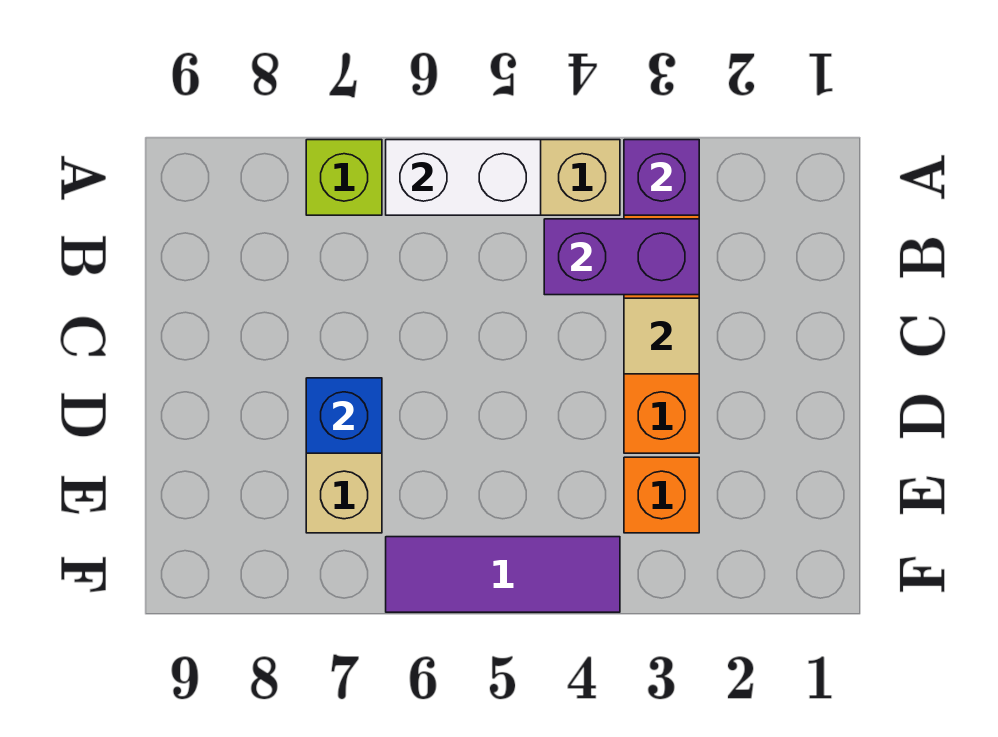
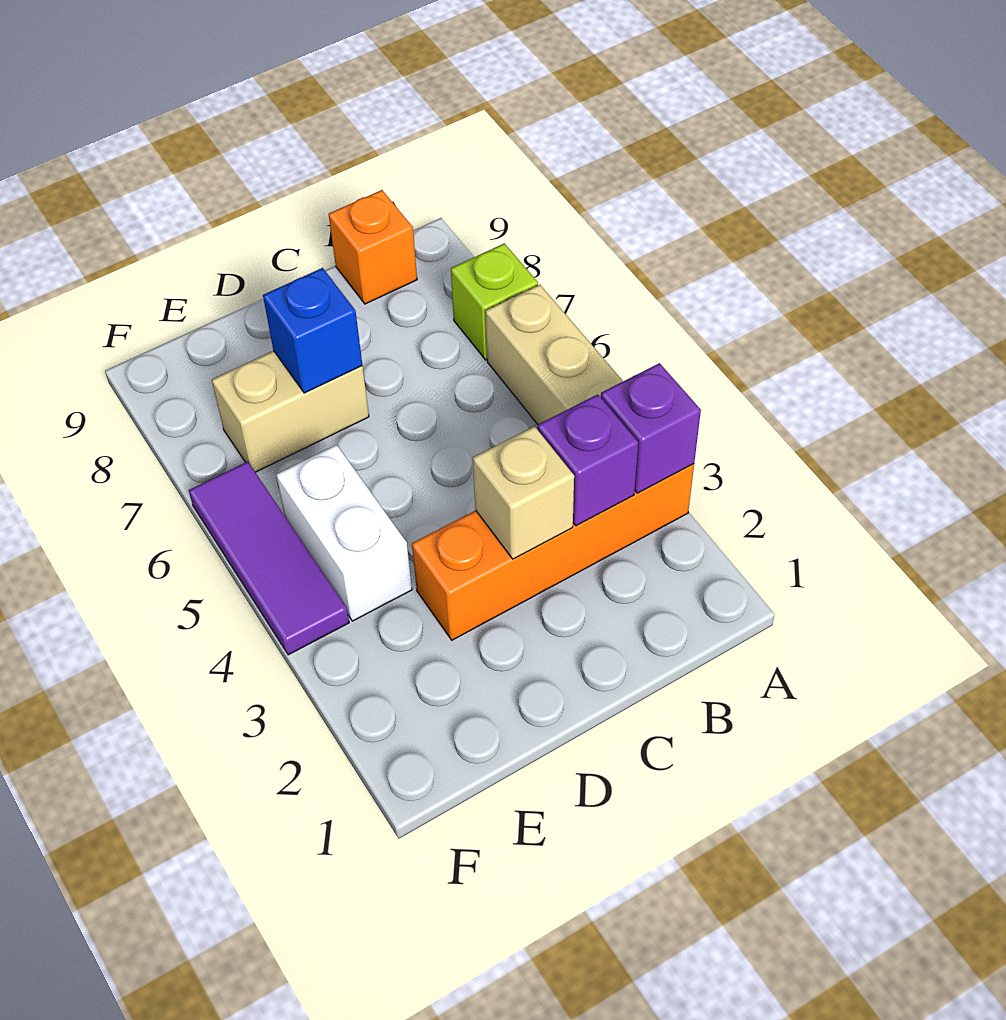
white 1x2 brick [386,140,541,215] -> white 1x2 brick moved to [276,445,412,621]
purple 1x2 brick [544,219,699,295] -> purple 1x1 brick [538,394,638,526]
tan 1x1 tile [624,298,699,374] -> tan 1x1 brick [473,426,574,559]
orange 1x1 brick [624,457,699,533] -> orange 1x1 brick moved to [329,190,417,304]

